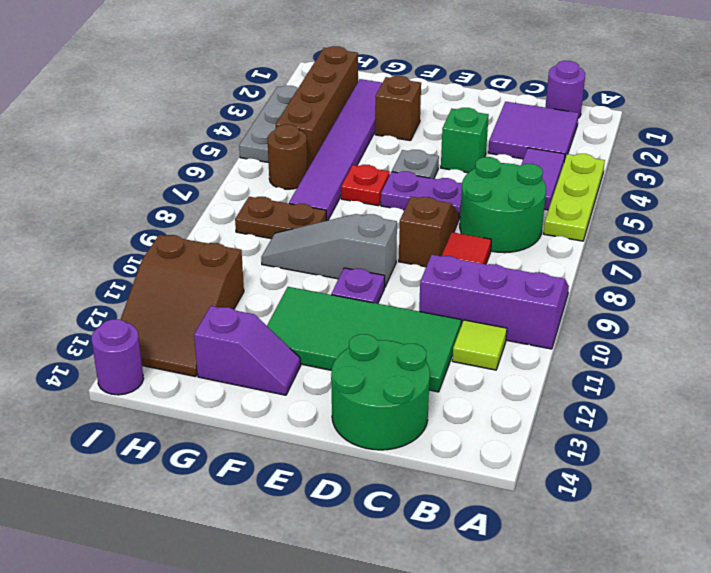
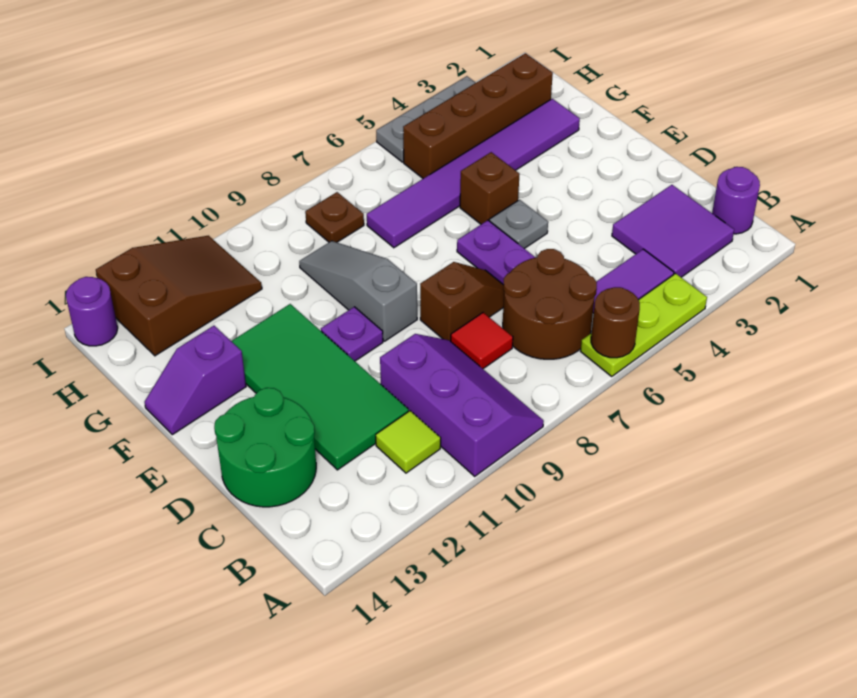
green 2x2 round brick [460,157,546,253] -> brown 2x2 round brick [503,249,597,359]
green 1x1 brick [441,108,489,173] -> none
brown 1x1 brick [375,76,421,141] -> brown 1x1 brick moved to [460,152,519,224]
red 1x1 plate [341,165,390,206] -> none
purple 1x2 slope [194,306,301,395] -> purple 1x2 slope turned to [145,326,246,435]
brown 1x2 plate [235,197,327,239] -> brown 1x1 plate [305,192,364,242]
brown 1x1 round brick [267,124,308,189] -> brown 1x1 round brick moved to [591,287,640,358]
brown 2x3 slope [120,235,244,377] -> brown 2x3 slope turned to [96,236,262,356]

